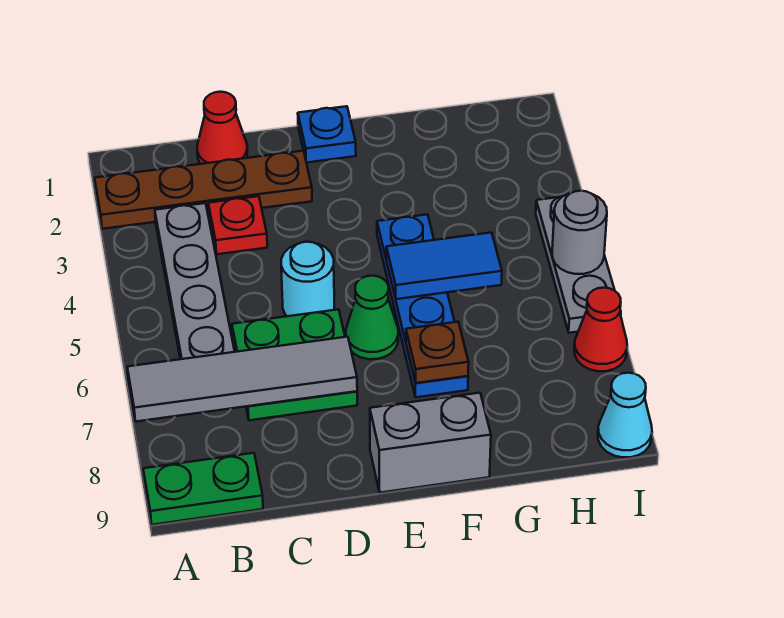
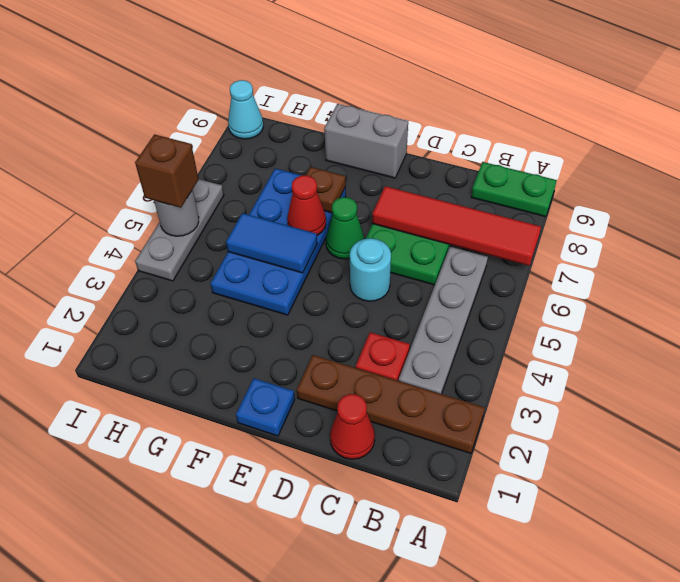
grey 1x4 tile [127,337,357,421] -> red 1x4 tile [372,186,541,266]
blue 1x4 plate [377,214,468,397] -> blue 2x4 plate [210,168,346,315]
none -> brown 1x1 brick [135,134,199,208]
red 1x1 cone [574,288,627,371] -> red 1x1 cone moved to [287,175,326,235]

